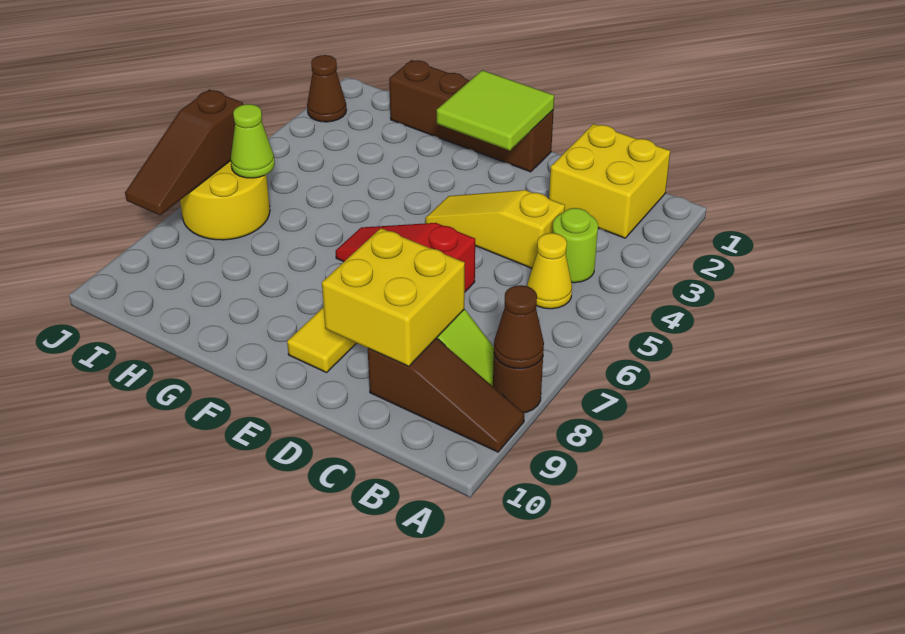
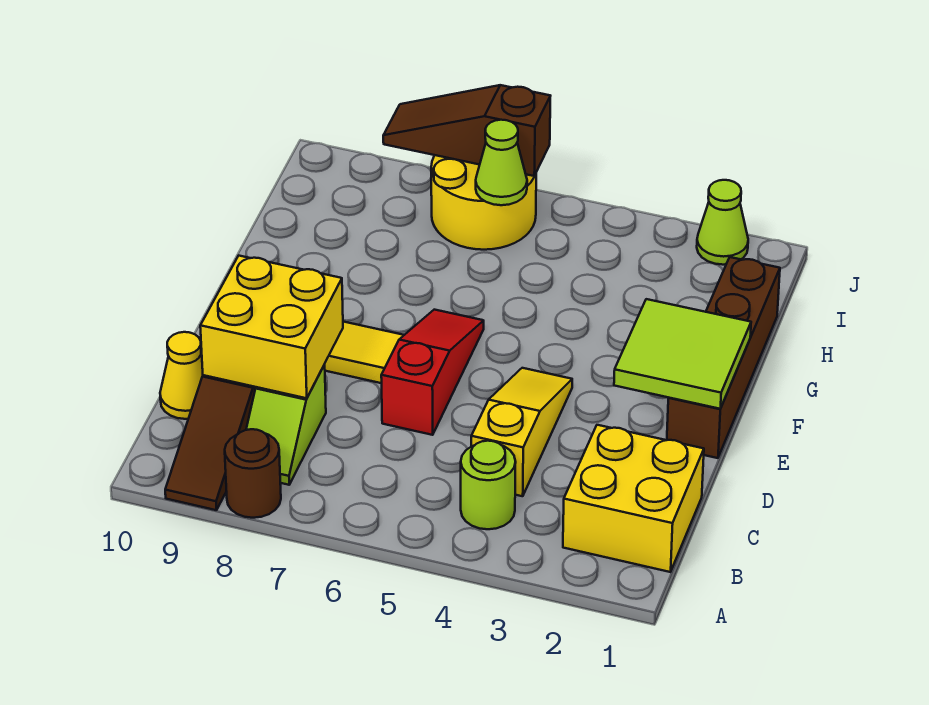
brown 1x1 cone [494,285,544,369] -> none
yellow 1x1 cone [527,233,572,309] -> yellow 1x1 cone moved to [160,332,203,419]
brown 1x1 cone [307,55,346,122] -> lime 1x1 cone [697,180,748,265]

